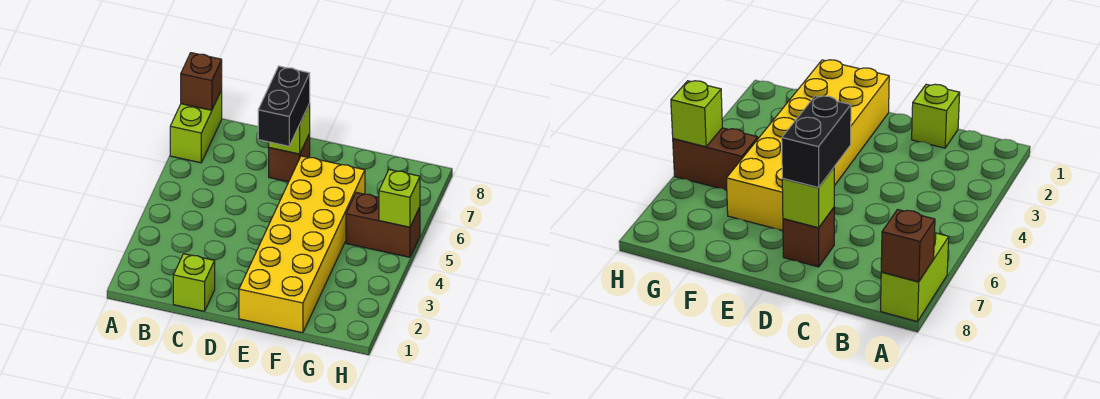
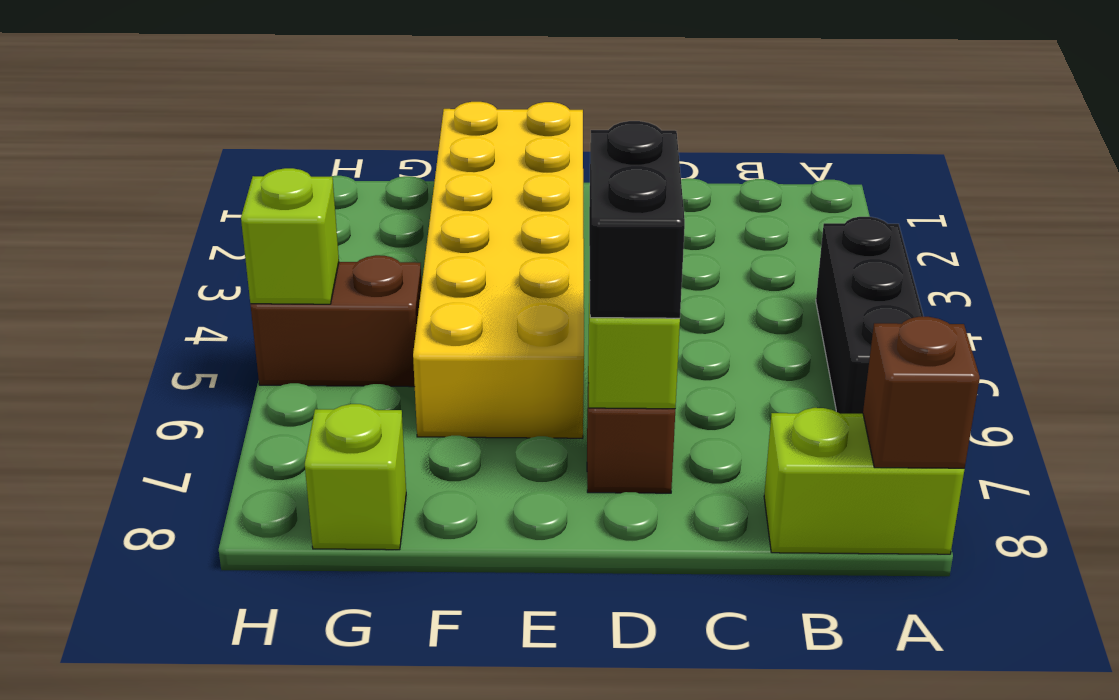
none -> black 1x3 brick [816,217,924,414]
lime 1x2 brick [170,90,222,163] -> lime 1x2 brick turned to [764,408,964,554]
lime 1x1 brick [173,254,215,311] -> lime 1x1 brick moved to [305,404,406,550]

